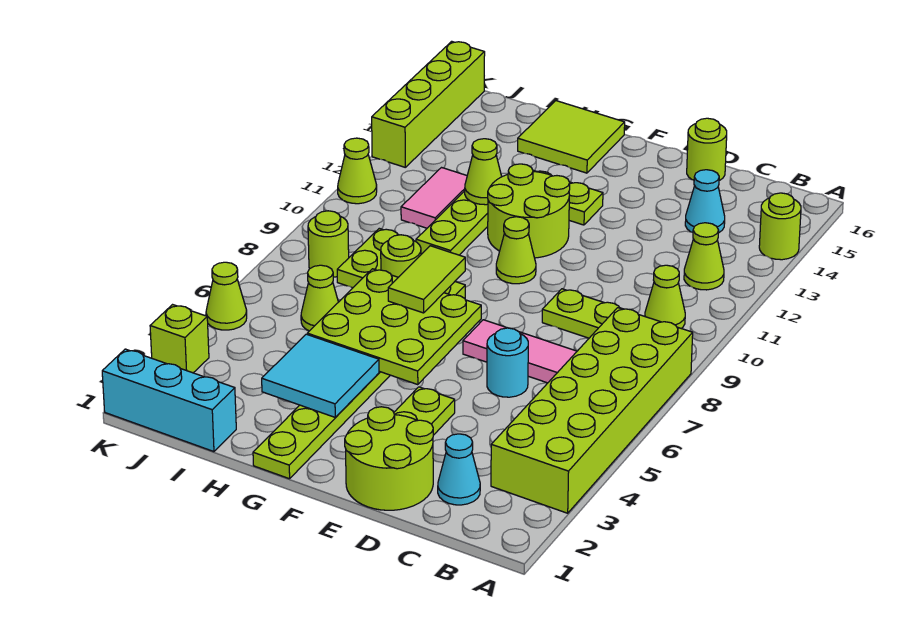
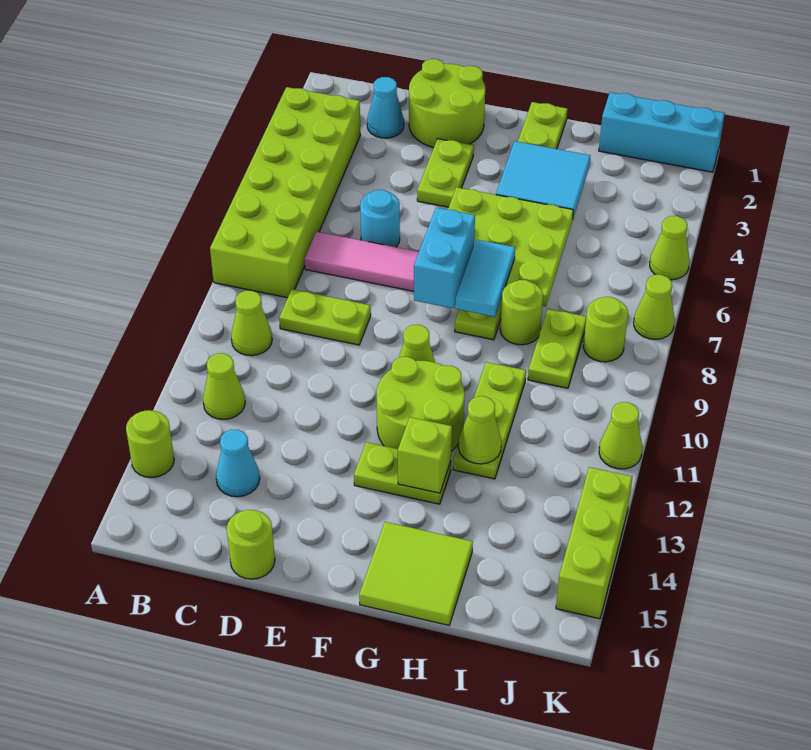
none -> cyan 1x2 brick [414,208,475,308]
lime 1x2 tile [388,246,465,313] -> cyan 1x2 tile [455,240,515,317]
lime 1x1 cone [301,265,338,331] -> lime 1x1 cone moved to [634,275,675,339]
pink 1x2 tile [401,168,467,228] -> none
lime 1x1 brick [150,305,209,373] -> lime 1x1 brick moved to [398,417,452,493]
lime 1x4 brick [372,41,485,167] -> lime 1x3 brick [556,467,632,619]

